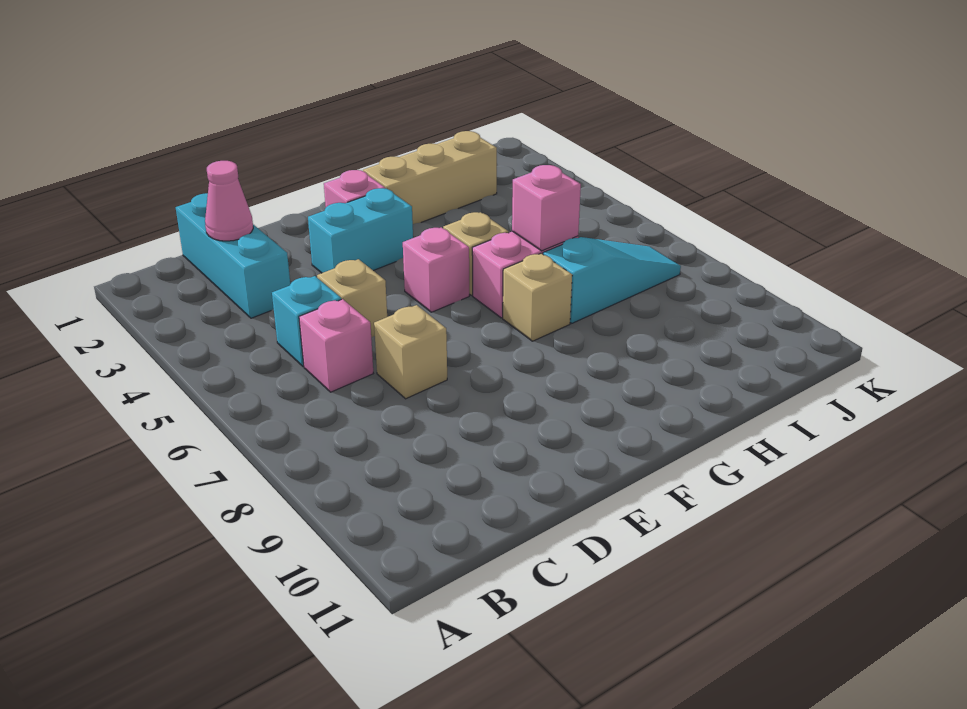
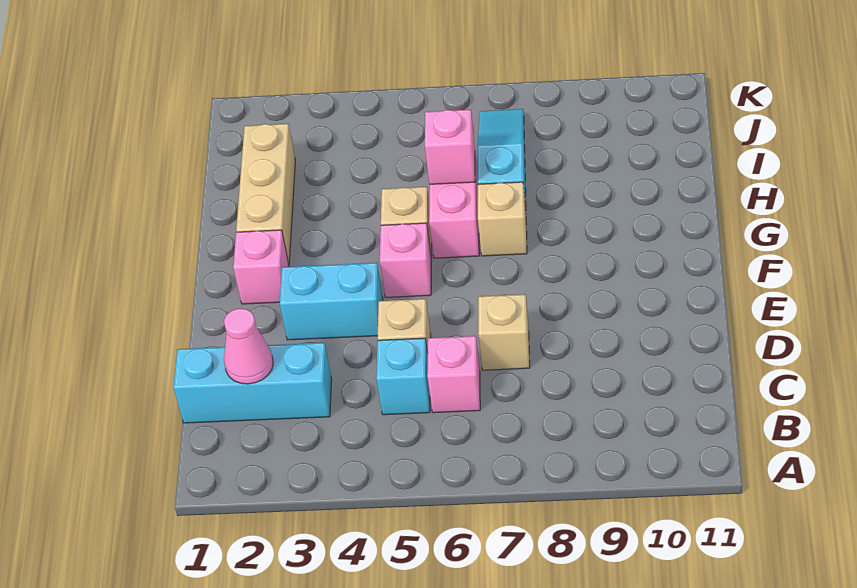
cyan 1x2 brick [308,188,413,273] -> cyan 1x2 brick turned to [280,263,383,340]

